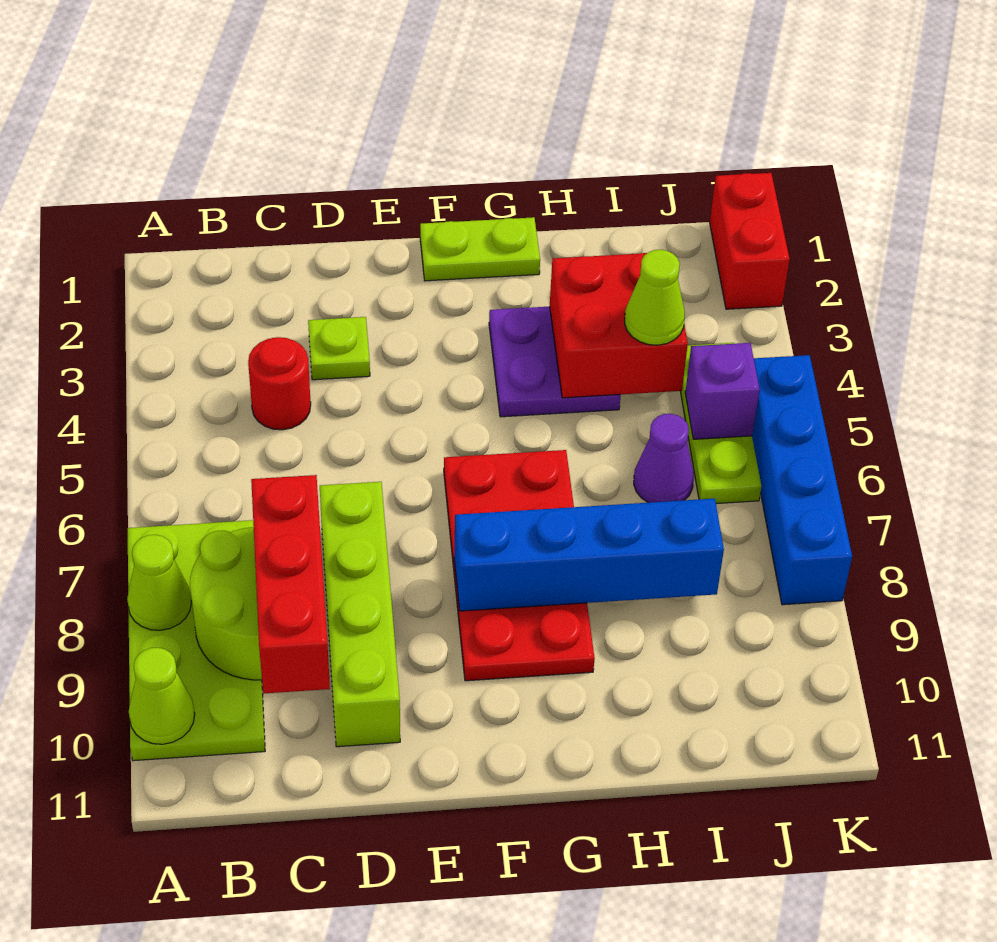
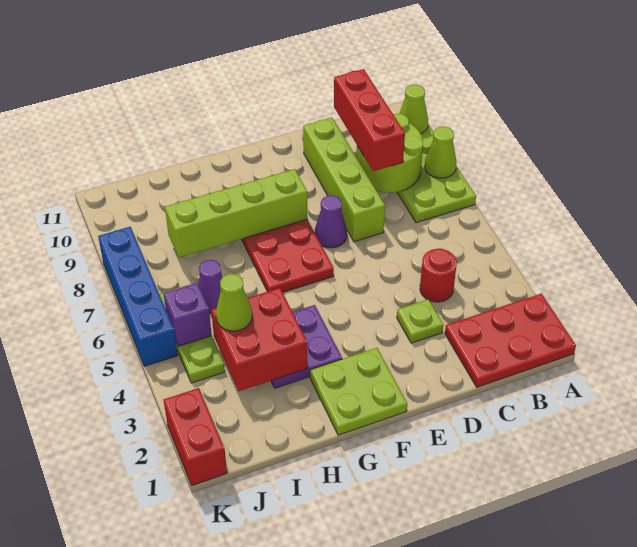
none -> red 2x3 plate [445,294,576,387]
none -> purple 1x1 cone [315,195,347,248]
lime 1x2 plate [420,217,540,281] -> lime 2x2 plate [310,348,407,435]
blue 1x4 brick [454,499,724,611] -> lime 1x4 brick [165,169,308,258]

